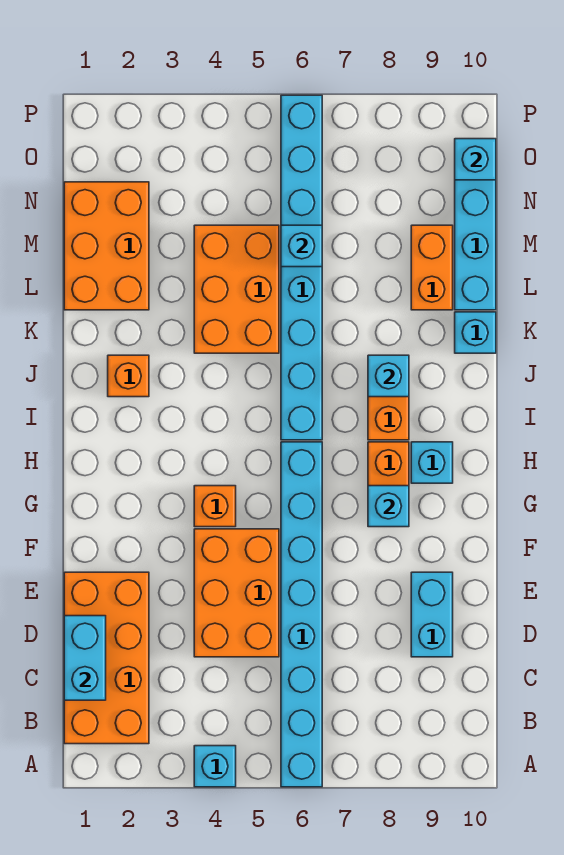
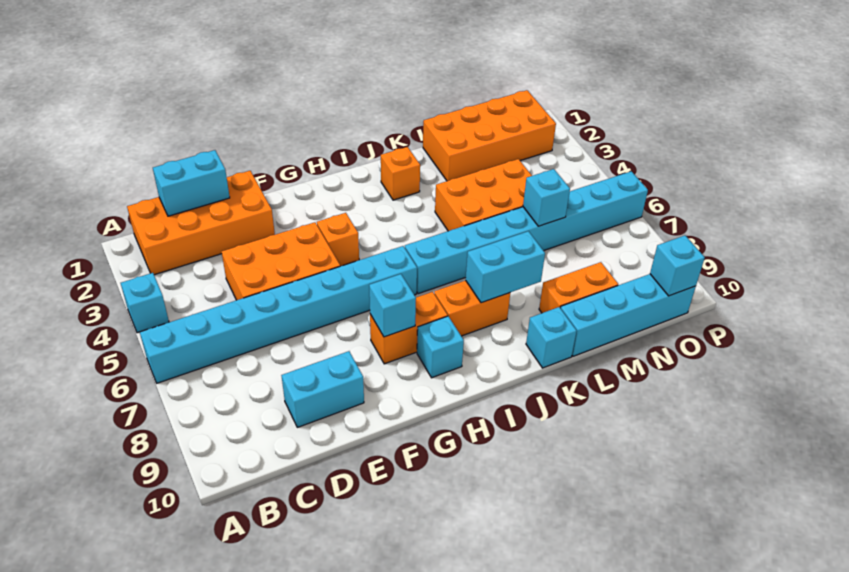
cyan 1x1 brick [368,355,409,397] -> cyan 1x2 brick [466,231,545,303]
orange 2x3 brick [64,182,149,310] -> orange 2x4 brick [423,90,556,181]

